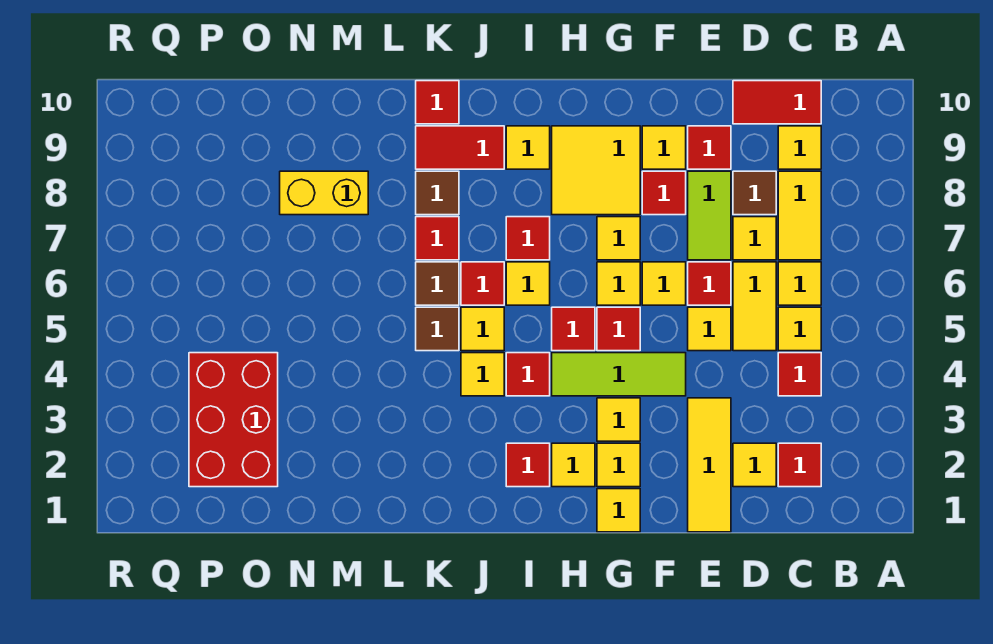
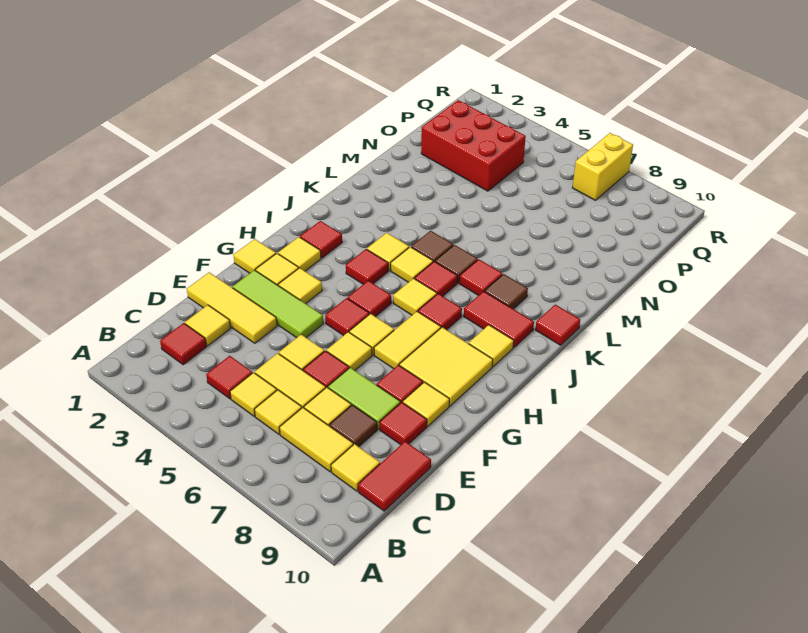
lime 1x3 tile [552,353,686,396] -> lime 1x3 tile turned to [233,270,323,338]
yellow 1x1 tile [597,217,640,260] -> yellow 1x2 tile [374,312,441,369]
red 1x2 tile [416,126,504,169] -> red 1x2 tile turned to [464,291,534,348]
yellow 1x2 brick [280,171,368,215] -> yellow 1x2 brick moved to [573,133,633,200]

